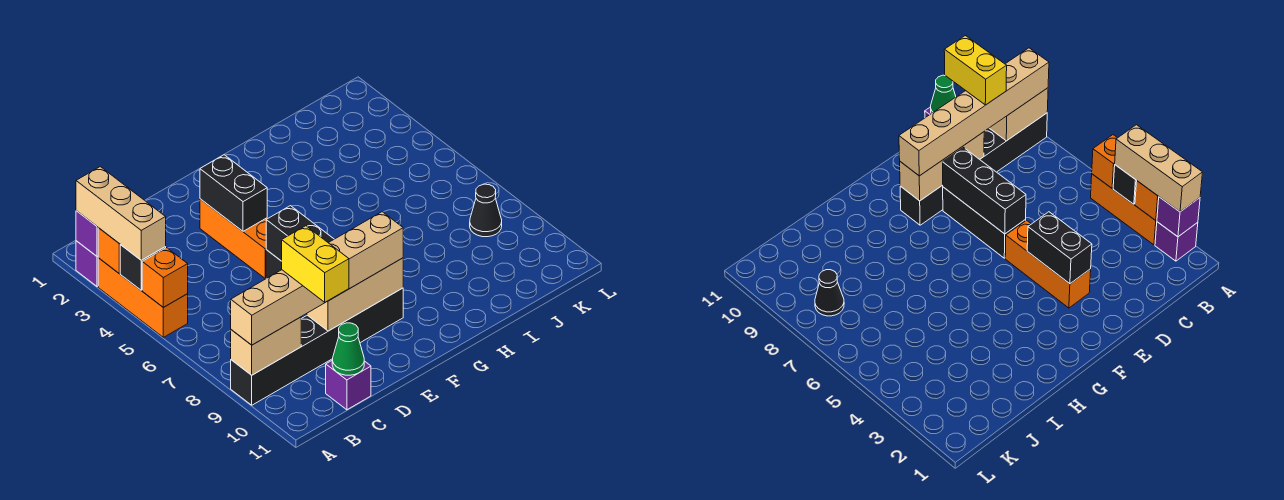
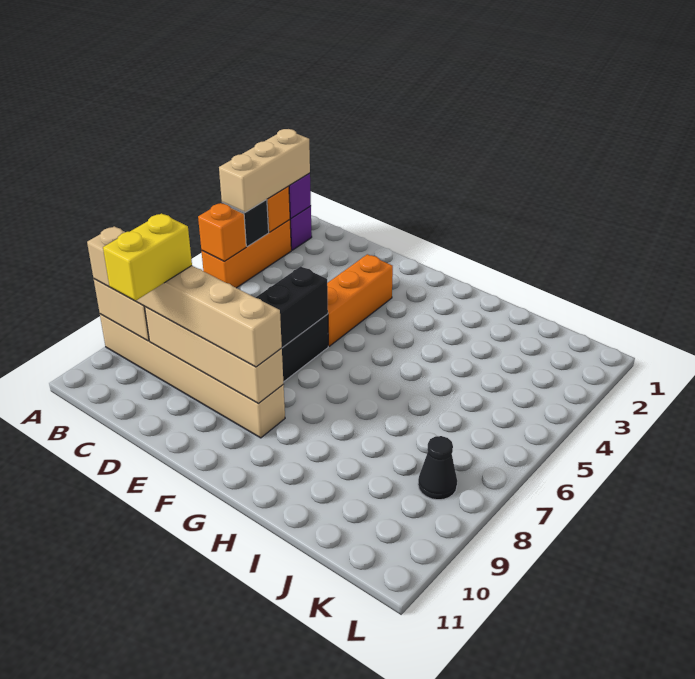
black 1x6 brick [231,288,403,405] -> tan 1x6 brick [100,314,285,438]
purple 1x1 brick [326,361,371,410] -> none
green 1x1 cone [332,323,364,375] -> none
tan 1x3 brick [307,258,403,331] -> tan 1x4 brick [145,307,284,403]
black 1x2 brick [200,155,267,231] -> none

